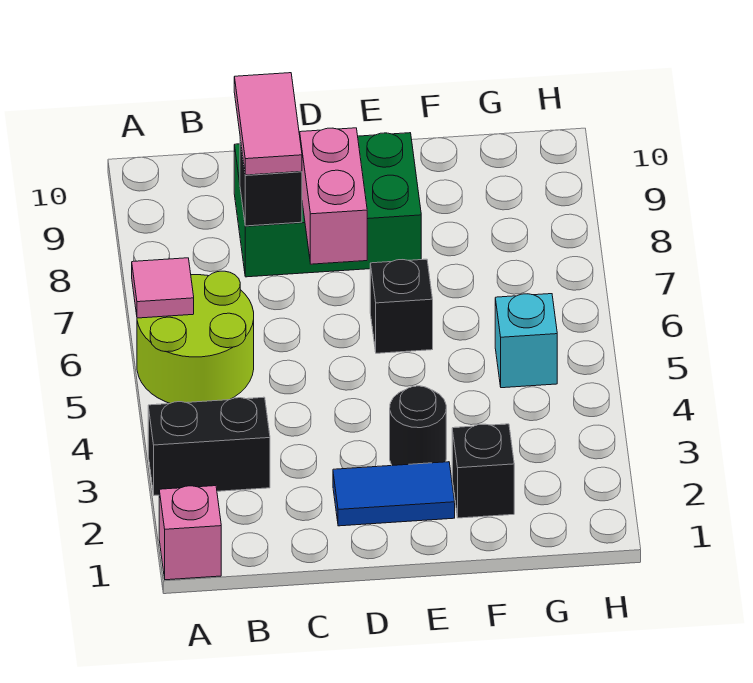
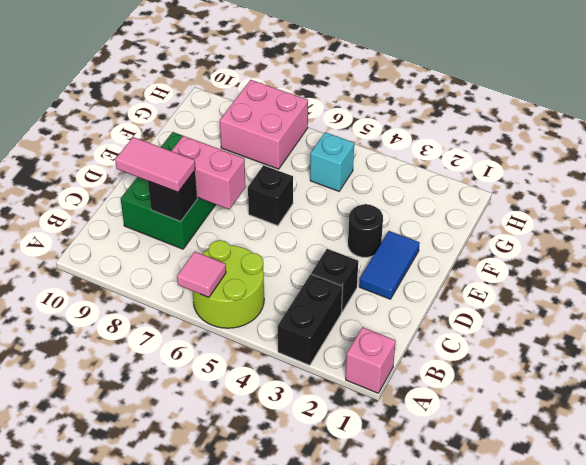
black 1x1 brick [452,424,514,518] -> black 1x1 brick moved to [311,249,358,312]
none -> pink 2x2 brick [220,80,308,169]

